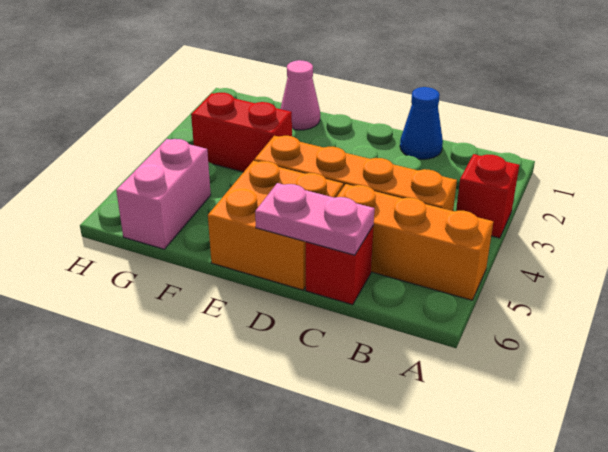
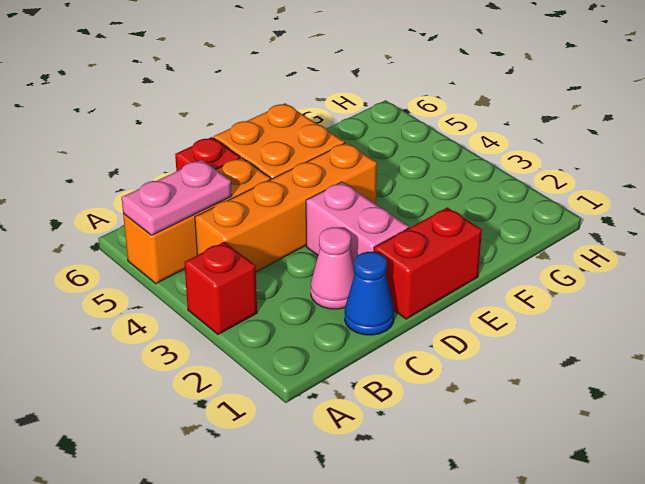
pink 1x2 plate [255,183,374,255] -> pink 1x2 plate moved to [122,160,232,235]
pink 1x1 cone [281,60,320,130] -> pink 1x1 cone moved to [311,227,355,309]
red 1x2 brick [191,93,292,172] -> red 1x2 brick moved to [374,207,482,319]
pink 1x2 brick [116,139,211,249] -> pink 1x2 brick moved to [306,182,409,263]

